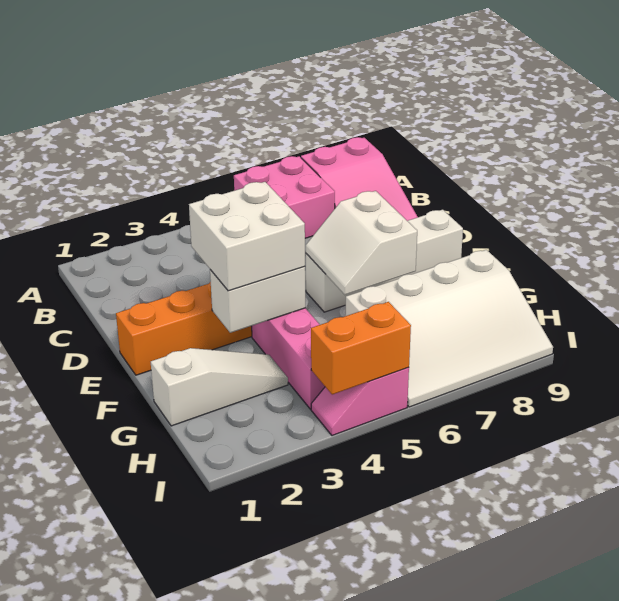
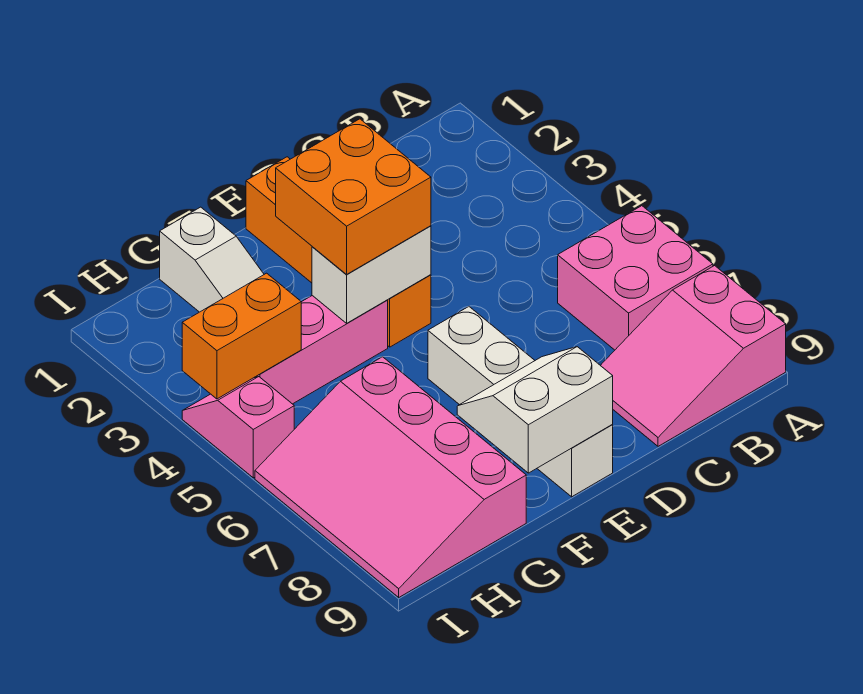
white 2x2 brick [189,182,305,291] -> orange 2x2 brick [276,119,431,274]
white 2x2 slope [306,191,417,295] -> white 2x2 slope moved to [457,347,613,473]
white 1x2 brick [210,266,305,333] -> white 1x2 brick turned to [312,226,431,323]
white 3x4 slope [346,250,553,407] -> pink 3x4 slope [255,357,526,597]
orange 1x2 brick [311,302,411,395] -> orange 1x2 brick turned to [182,273,301,399]

